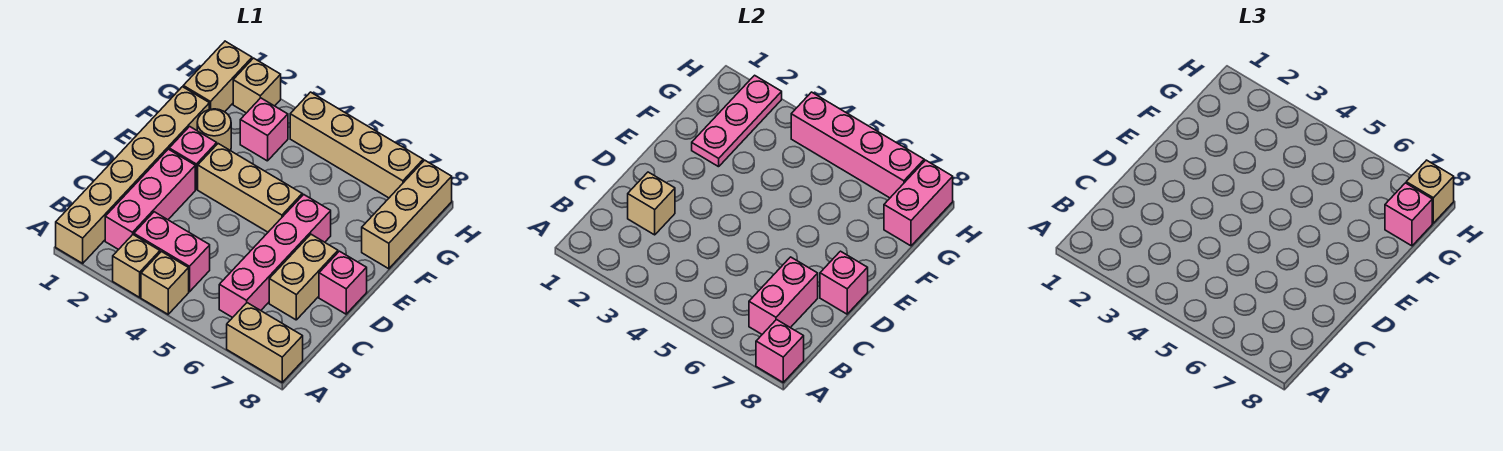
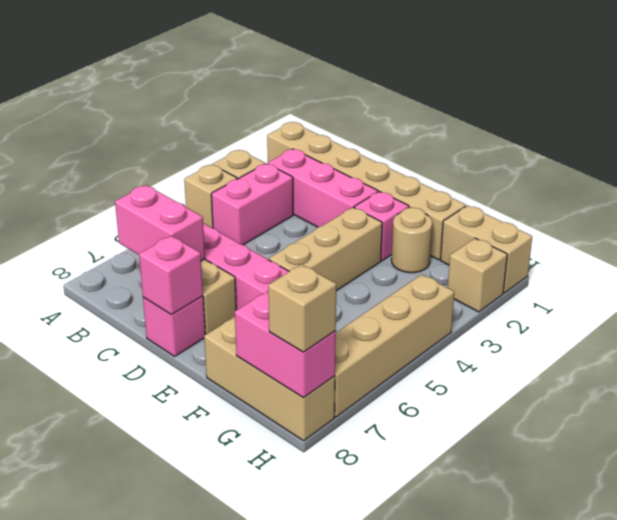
tan 1x2 brick [227,303,303,382] -> none
pink 1x1 brick [756,320,804,382] -> none
tan 1x1 brick [628,172,675,235] -> none
pink 1x3 plate [692,75,782,167] -> none
pink 1x1 brick [240,98,288,161] -> none
pink 1x1 brick [1385,183,1432,246] -> none
pink 1x4 brick [791,92,924,198] -> none

